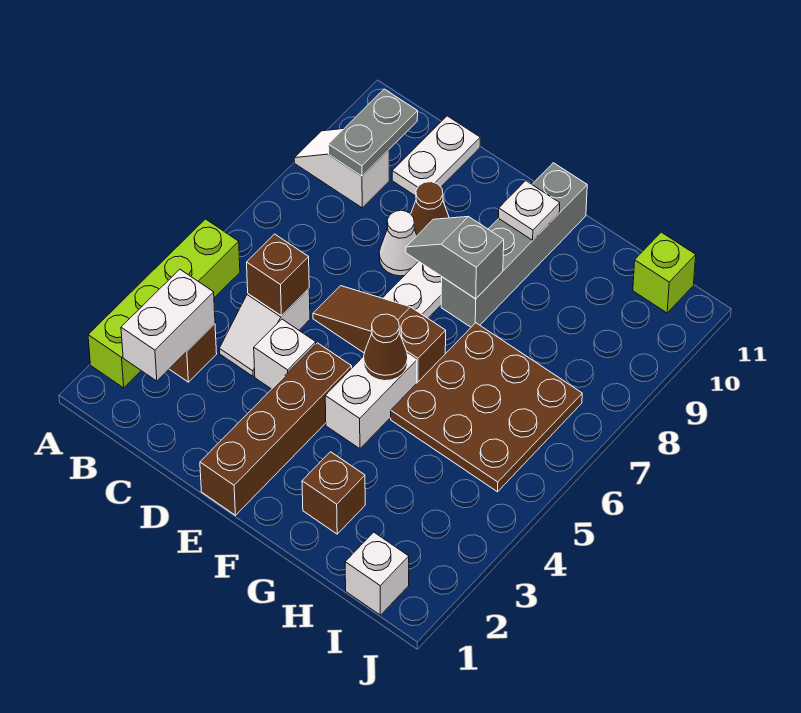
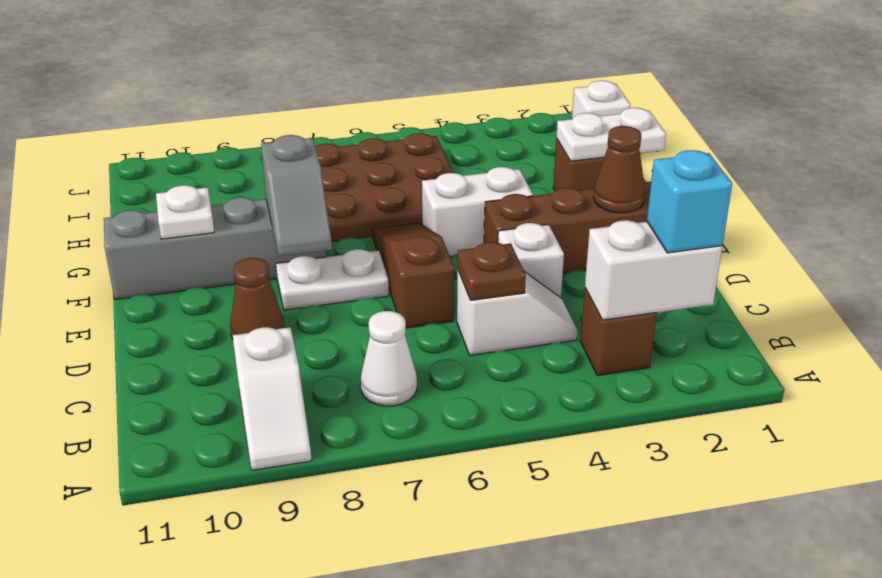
lime 1x4 brick [88,219,240,388] -> none
none -> cyan 1x1 brick [647,150,732,253]
grey 1x2 plate [328,89,418,176] -> none
brown 1x1 brick [247,234,309,316] -> brown 1x1 plate [458,242,526,300]
white 1x2 plate [392,116,480,196] -> white 1x2 plate moved to [556,108,666,161]
brown 1x3 slope [313,286,446,383] -> brown 1x3 slope turned to [372,223,454,328]
white 1x1 cone [379,211,418,276] -> white 1x1 cone moved to [361,311,417,406]
brown 1x1 cone [364,314,408,381] -> brown 1x1 cone moved to [593,126,645,213]
lime 1x1 brick [633,232,696,313] -> none

